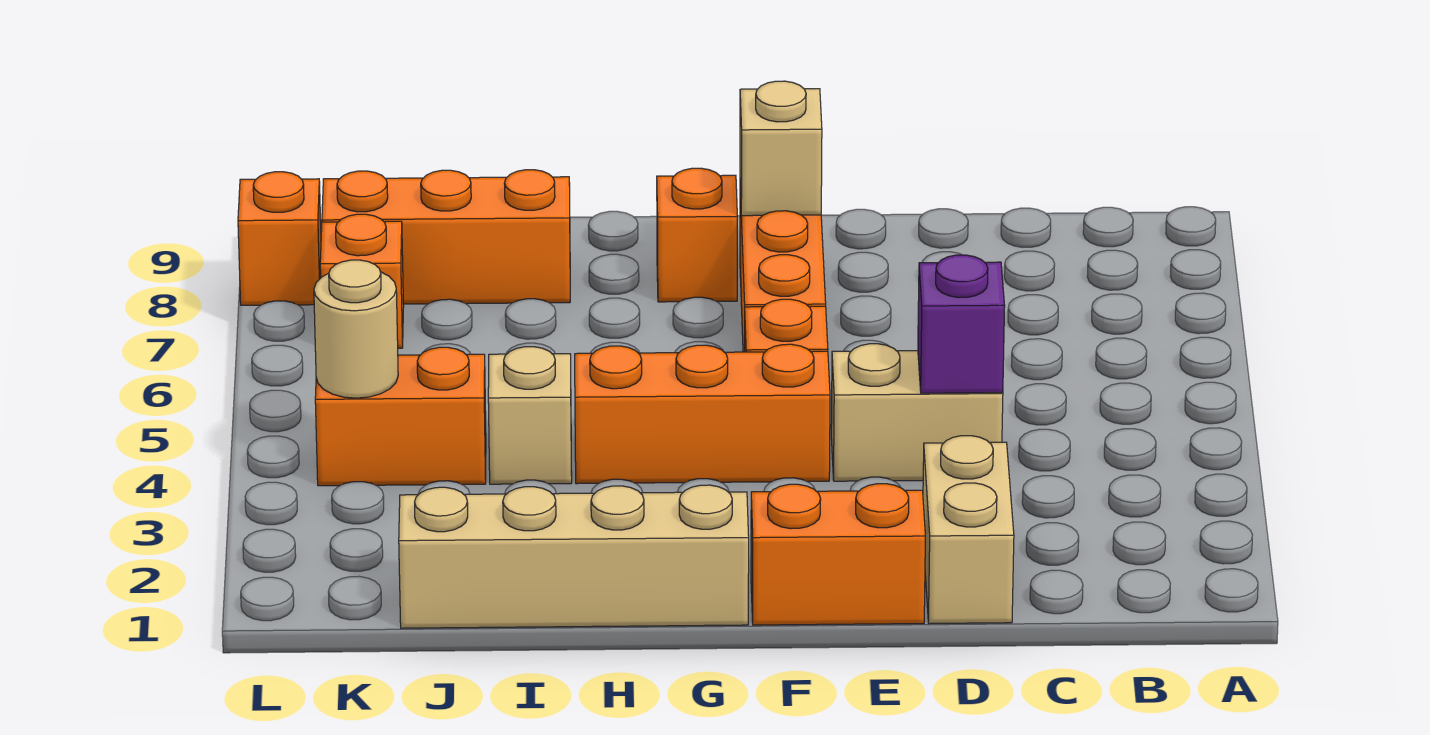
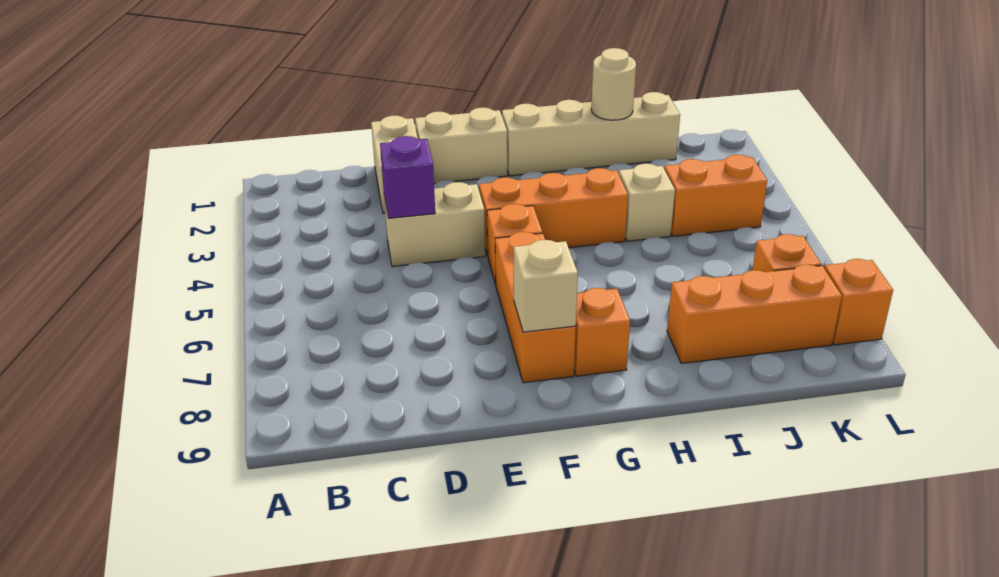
orange 1x2 brick [751,484,925,625] -> tan 1x2 brick [415,108,507,183]
tan 1x1 round brick [314,260,398,398] -> tan 1x1 round brick moved to [591,48,636,120]

